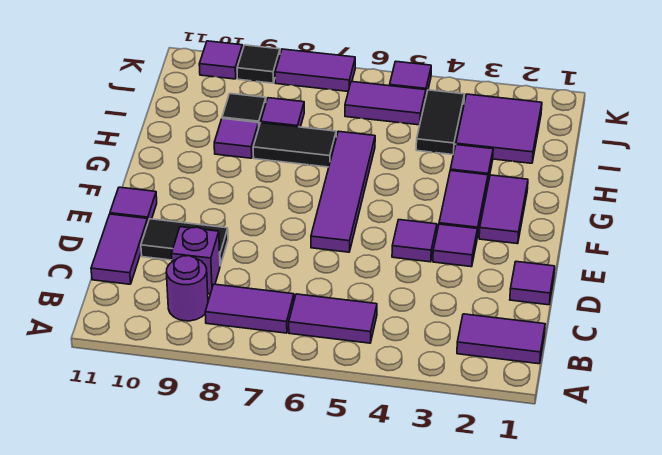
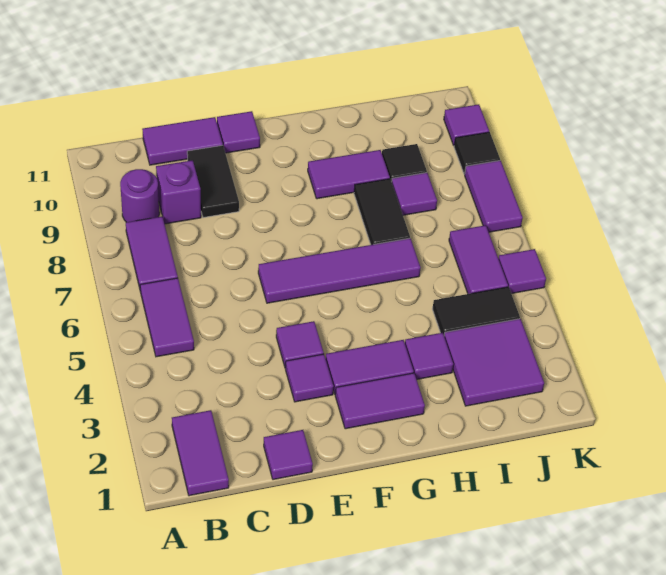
purple 1x1 tile [214,118,259,158] -> purple 1x2 tile [308,150,390,199]

